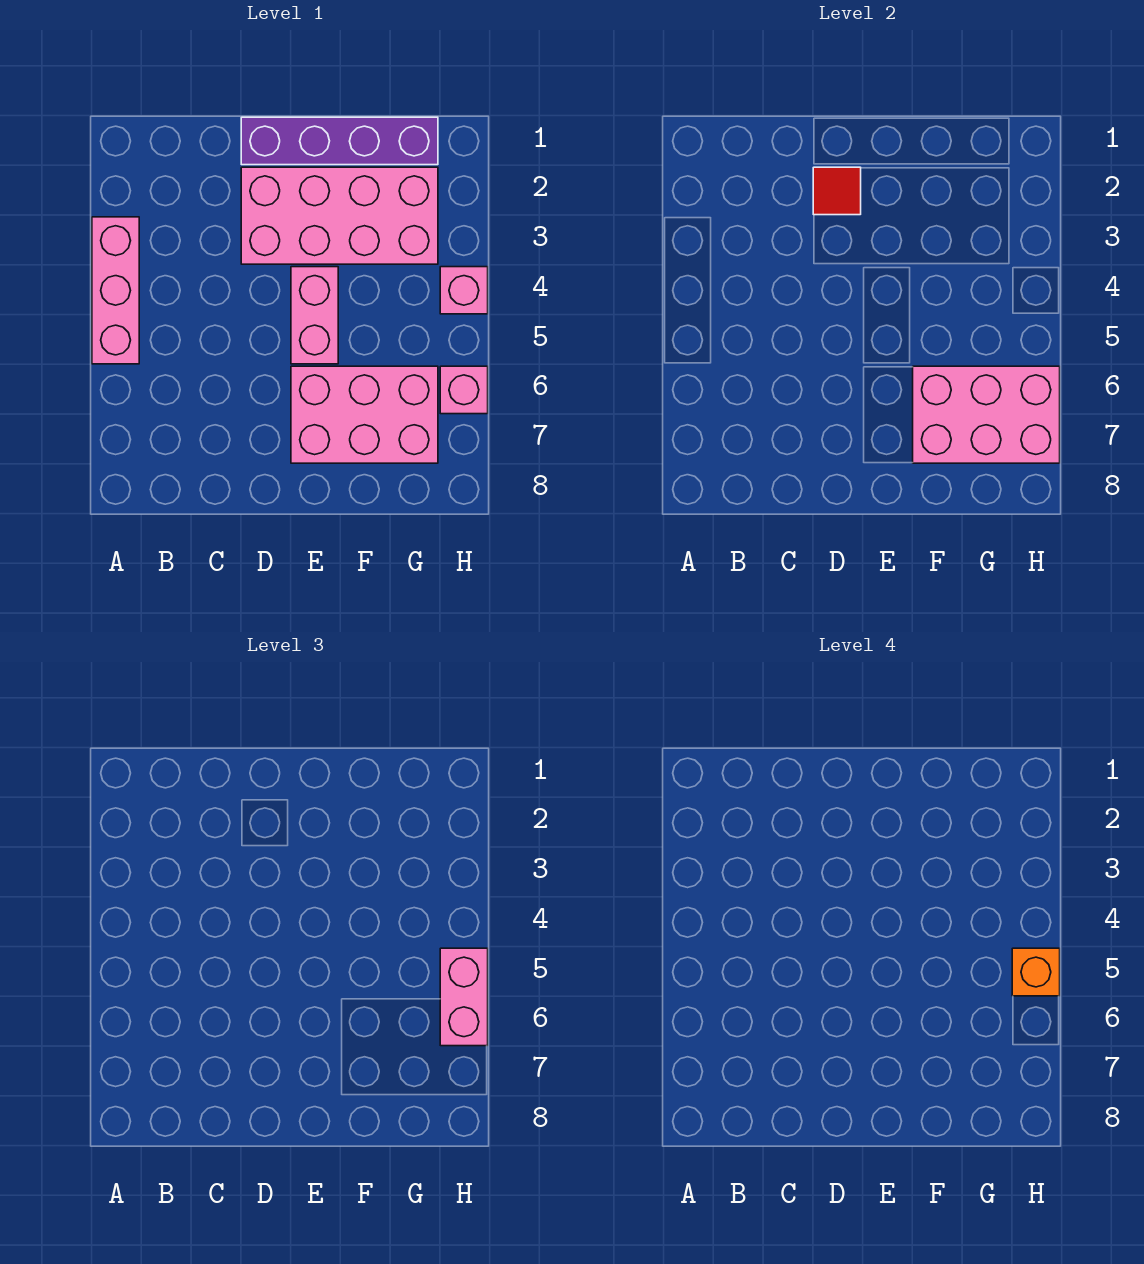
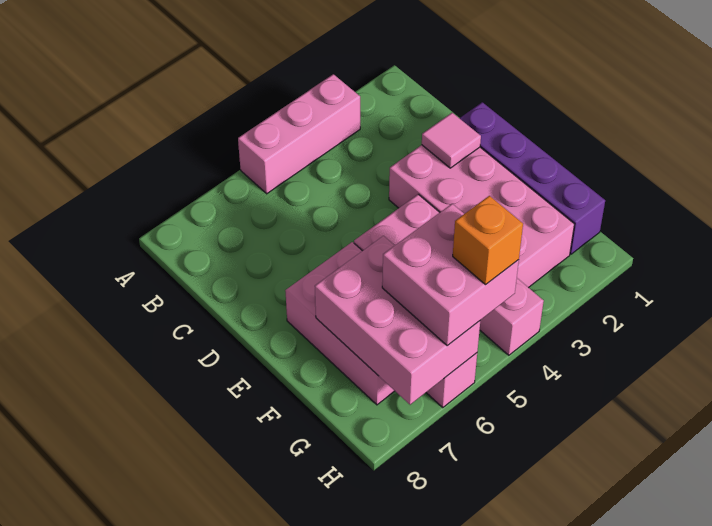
red 1x1 tile [813,167,861,215] -> pink 1x1 tile [422,113,481,168]
pink 1x2 brick [440,948,488,1046] -> pink 2x2 brick [382,204,519,346]

